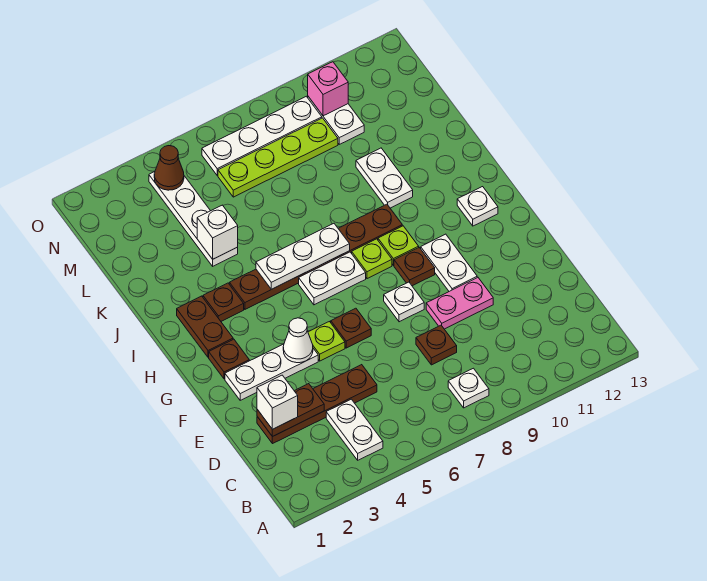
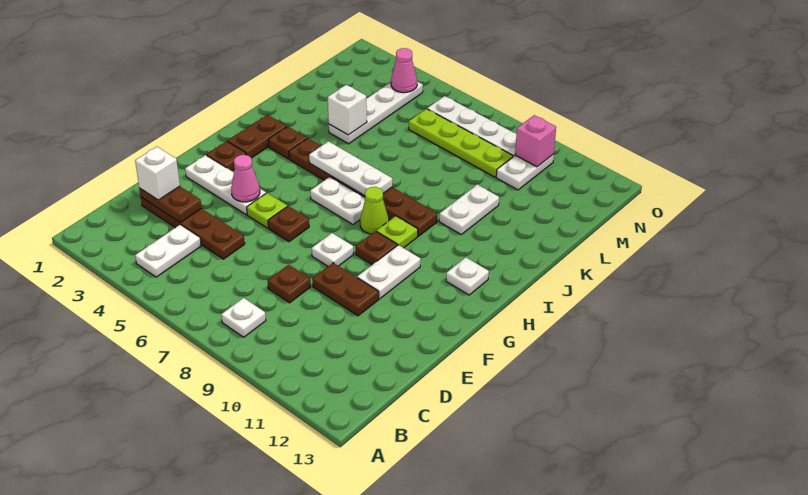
pink 1x2 plate [426,277,493,329] -> brown 1x2 plate [312,263,379,316]
white 1x1 cone [283,318,313,363] -> pink 1x1 cone [231,155,260,202]
lime 1x1 plate [352,239,392,279] -> lime 1x1 cone [360,187,389,234]
brown 1x1 cone [154,146,184,190] -> pink 1x1 cone [391,48,417,93]

